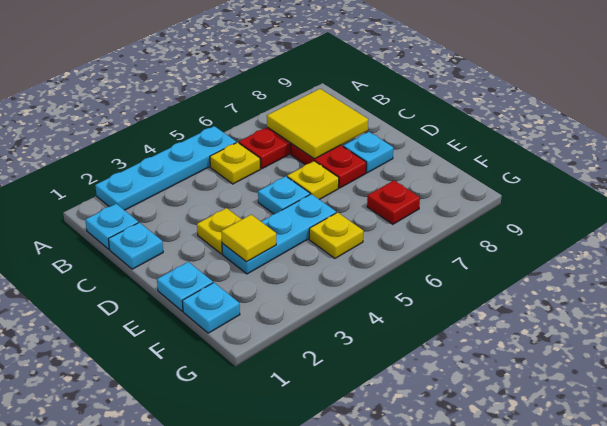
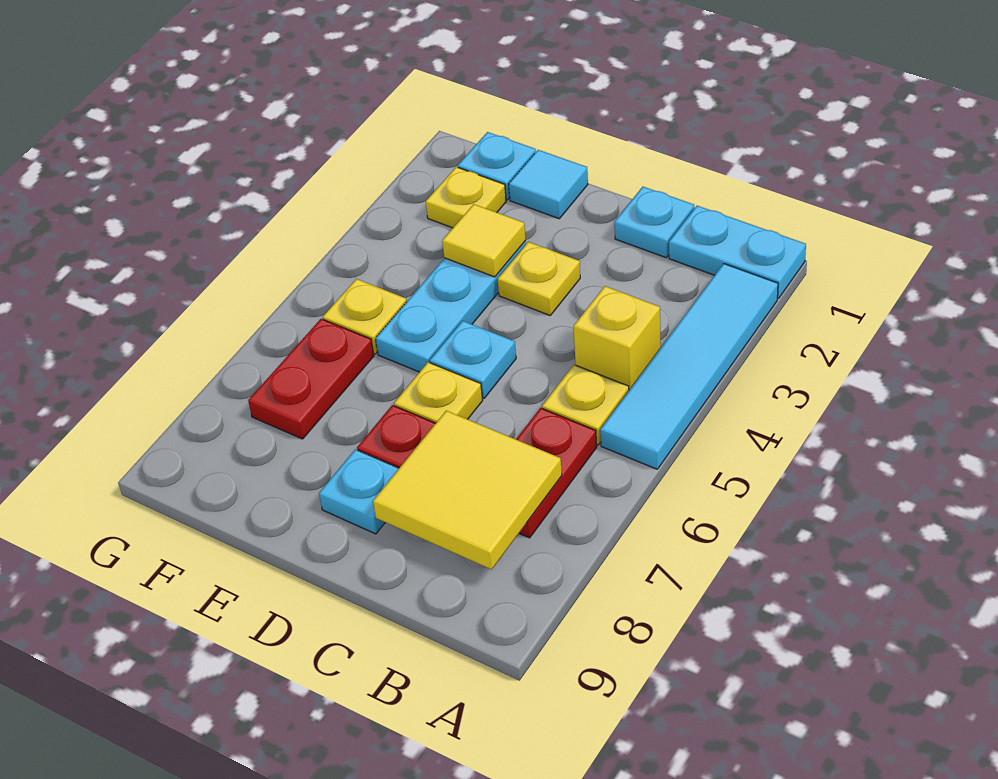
cyan 1x4 plate [95,126,236,210] -> cyan 1x4 tile [600,264,778,469]
cyan 1x1 plate [85,204,138,249] -> cyan 1x2 plate [669,206,806,299]
none -> yellow 1x1 brick [573,286,661,390]
cyan 1x1 plate [157,262,213,311] -> cyan 1x1 tile [509,150,588,219]
none -> yellow 1x1 plate [426,167,506,228]
red 1x1 plate [367,181,420,224] -> red 1x2 plate [248,319,374,439]

